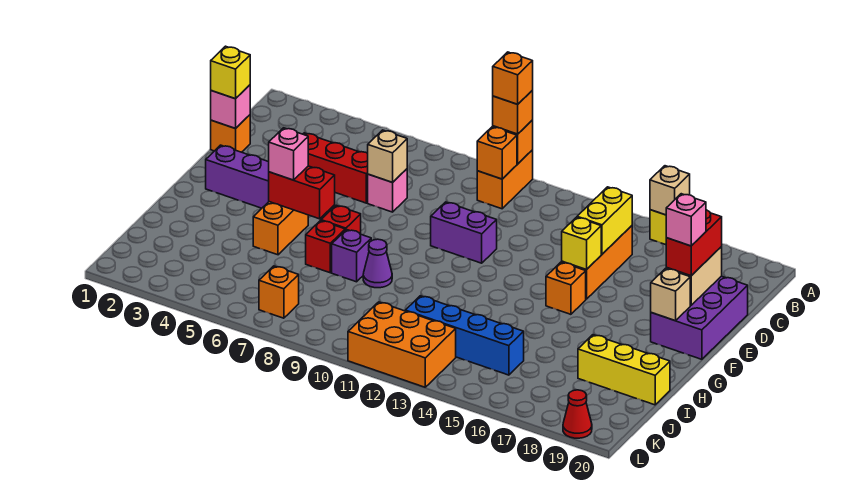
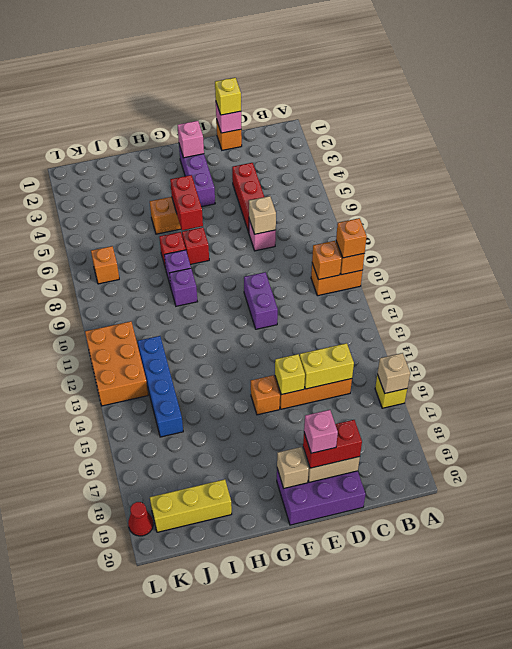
orange 1x1 brick [493,52,533,104] -> none
pink 1x1 brick [269,128,308,180] -> pink 1x1 brick moved to [178,121,204,158]
purple 1x1 cone [363,239,392,288] -> purple 1x1 brick [169,268,197,306]
yellow 1x3 brick [578,335,670,405] -> yellow 1x3 brick turned to [150,479,232,532]

